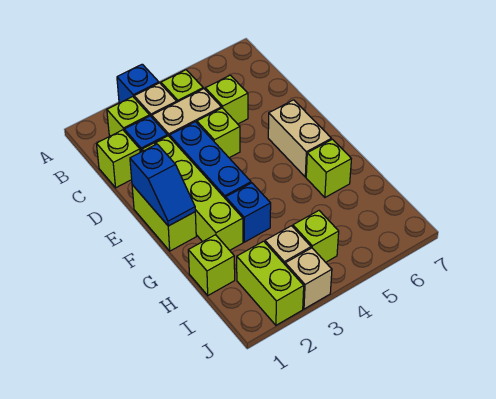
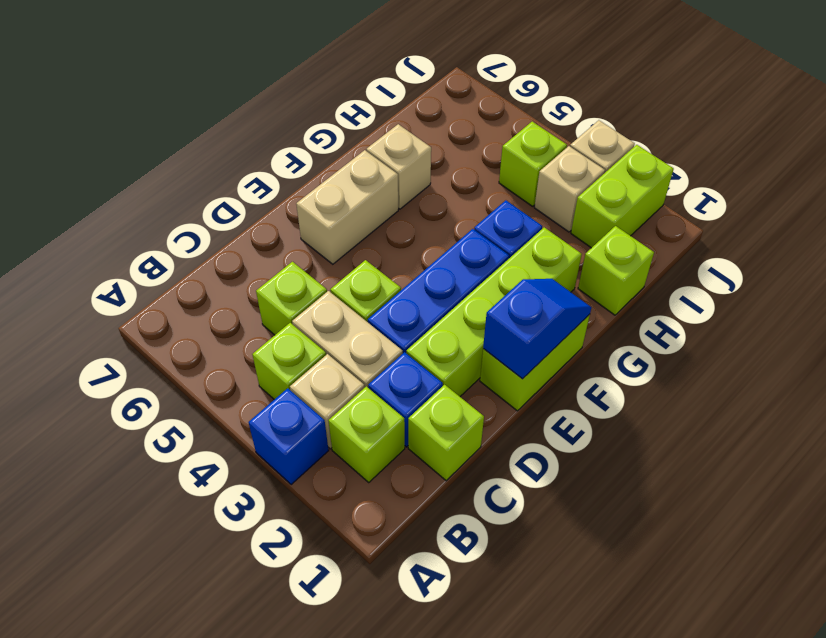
lime 1x1 brick [306,139,351,197] -> tan 1x1 brick [366,124,431,209]

